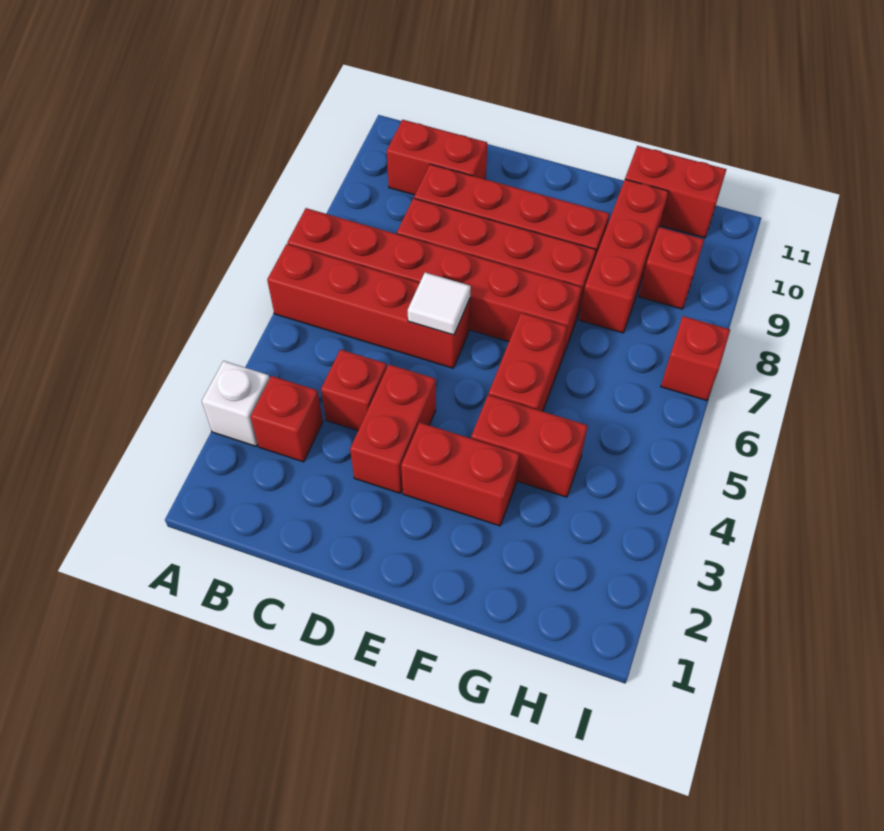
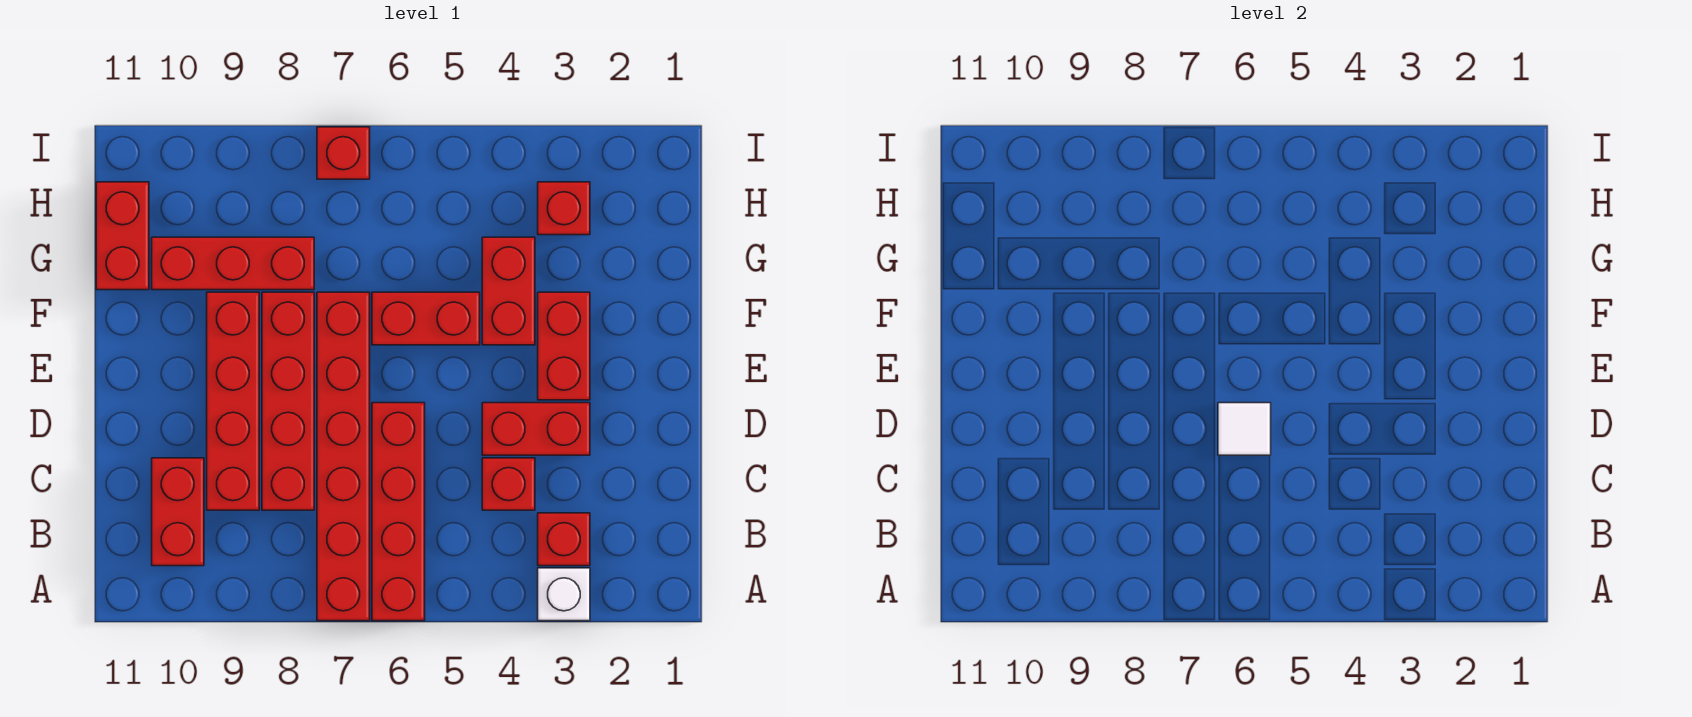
red 1x1 brick [639,227,704,309] -> red 1x1 brick moved to [538,182,590,235]

